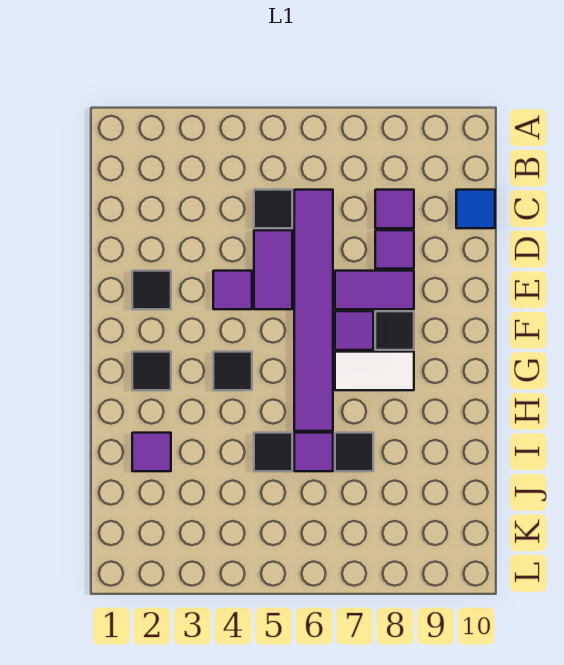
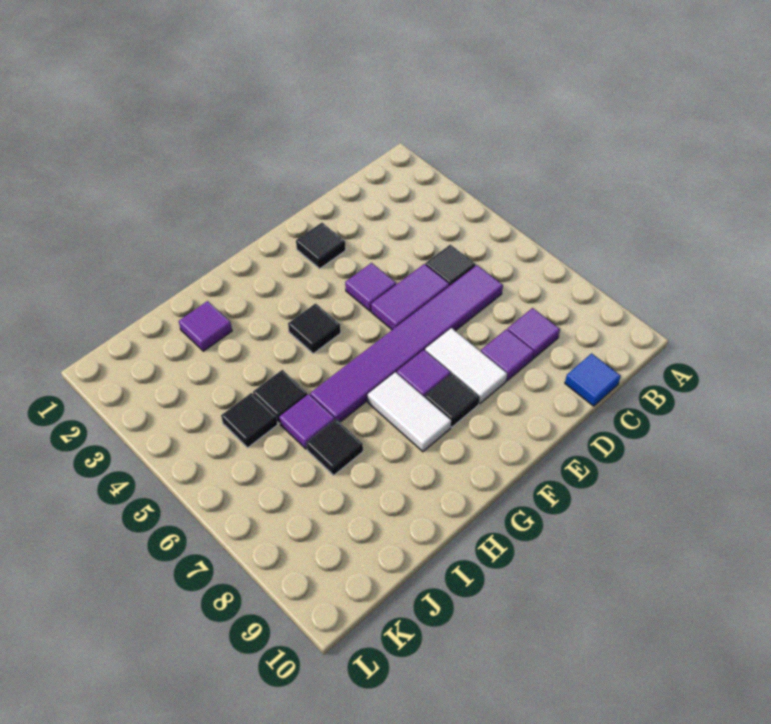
purple 1x2 tile [335,271,414,309] -> white 1x2 tile [425,328,507,404]
black 1x1 tile [132,352,171,390] -> black 1x1 tile moved to [221,393,278,448]

